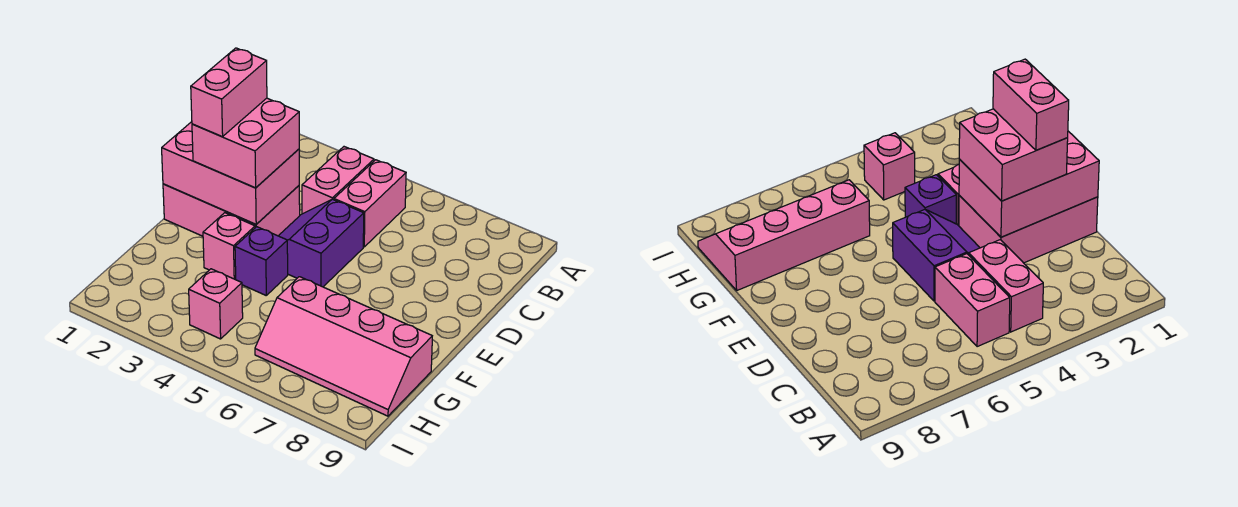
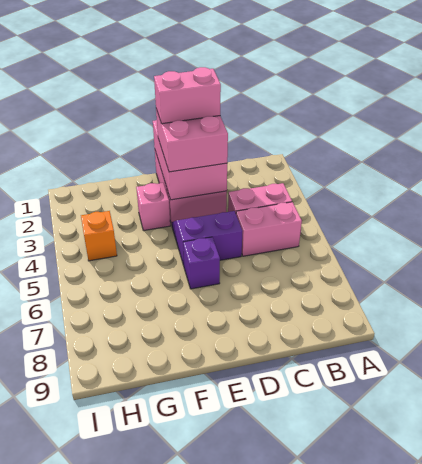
purple 1x1 brick [235,227,288,295] -> purple 1x1 brick moved to [183,237,220,289]
pink 2x4 slope [255,277,432,416] -> none
pink 1x1 brick [189,269,243,339] -> orange 1x1 brick [81,211,117,261]

